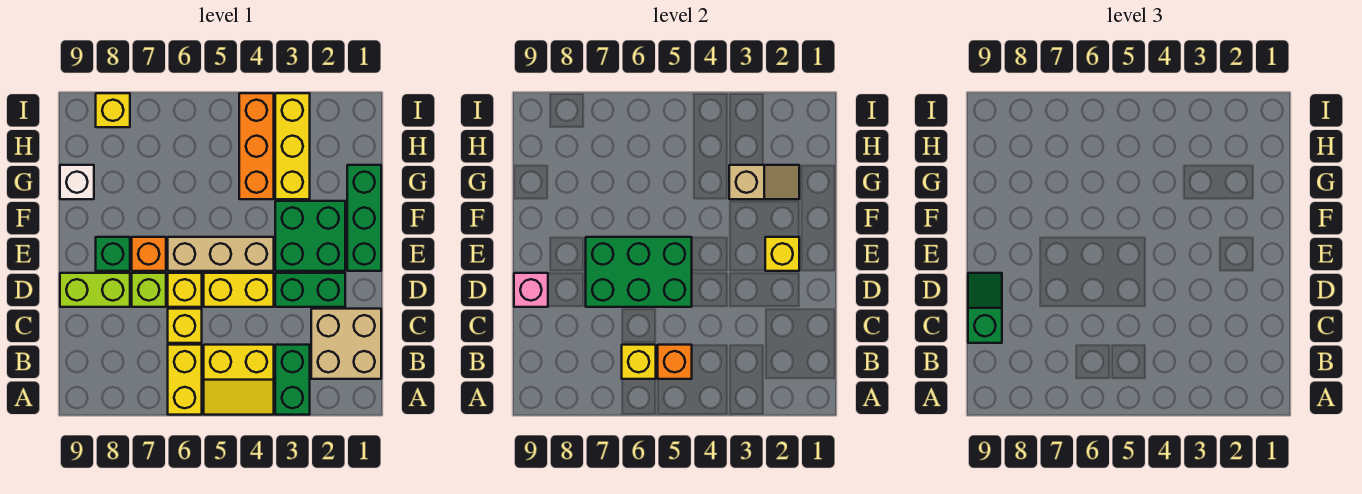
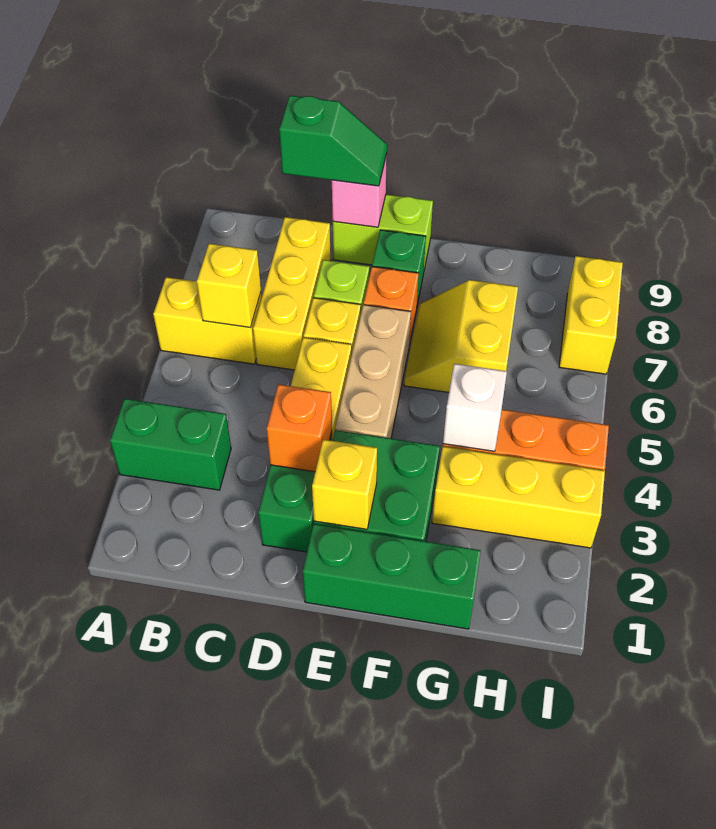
yellow 2x2 slope [204,345,274,415] -> yellow 2x2 slope moved to [404,280,518,392]
tan 2x2 brick [311,309,381,379] -> none
orange 1x1 brick [658,345,692,379] -> orange 1x1 brick moved to [267,384,332,472]
yellow 1x1 brick [168,309,202,343] -> yellow 1x3 brick [253,217,331,370]
green 2x3 brick [586,237,692,307] -> none
lime 1x2 brick [60,273,130,307] -> lime 1x2 brick turned to [333,194,433,269]
tan 1x2 slope [729,165,799,199] -> none
white 1x1 brick [60,165,94,199] -> white 1x1 brick moved to [443,364,507,451]
yellow 1x1 brick [96,93,130,127] -> yellow 1x2 brick [559,256,623,374]

